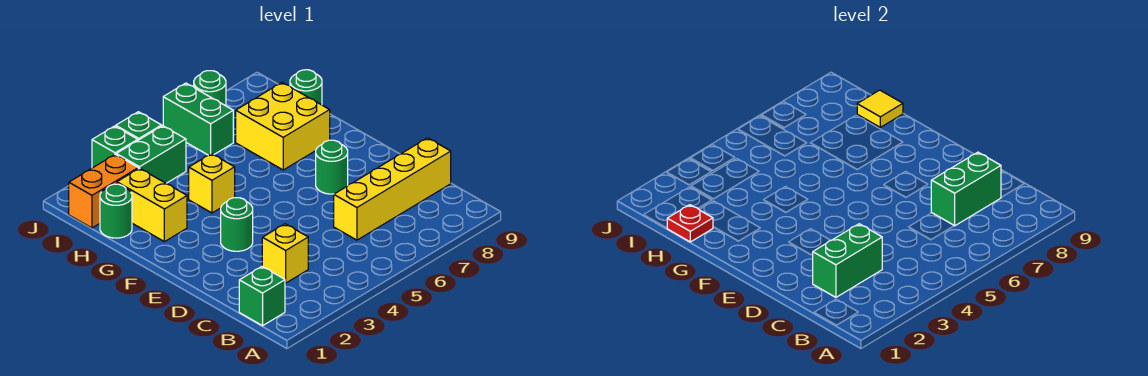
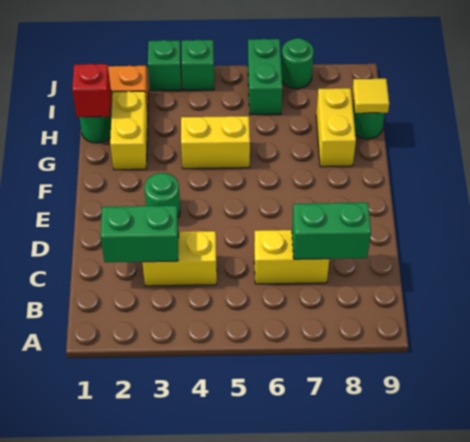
green 1x1 brick [239,267,285,326] -> none
yellow 1x1 brick [262,224,308,283] -> yellow 1x2 brick [142,231,217,286]
yellow 1x4 brick [334,138,451,240] -> yellow 1x2 brick [254,230,329,284]
green 1x1 round brick [316,140,348,194] -> none
yellow 1x1 brick [189,154,235,213] -> yellow 1x2 brick [181,116,250,169]
yellow 2x2 brick [236,83,330,170] -> yellow 1x2 brick [316,88,356,167]
red 1x1 plate [667,205,713,242] -> red 1x1 brick [72,64,111,117]
green 1x2 brick [116,126,186,183] -> none

